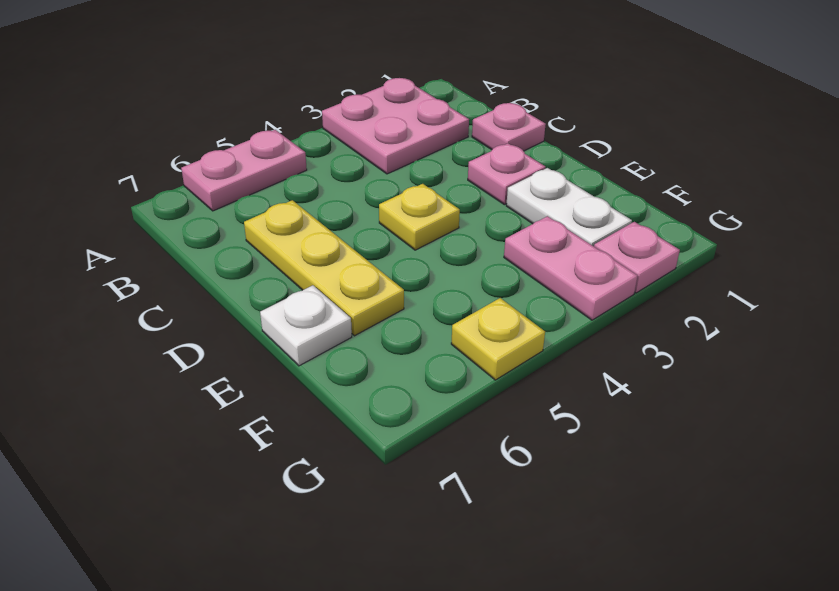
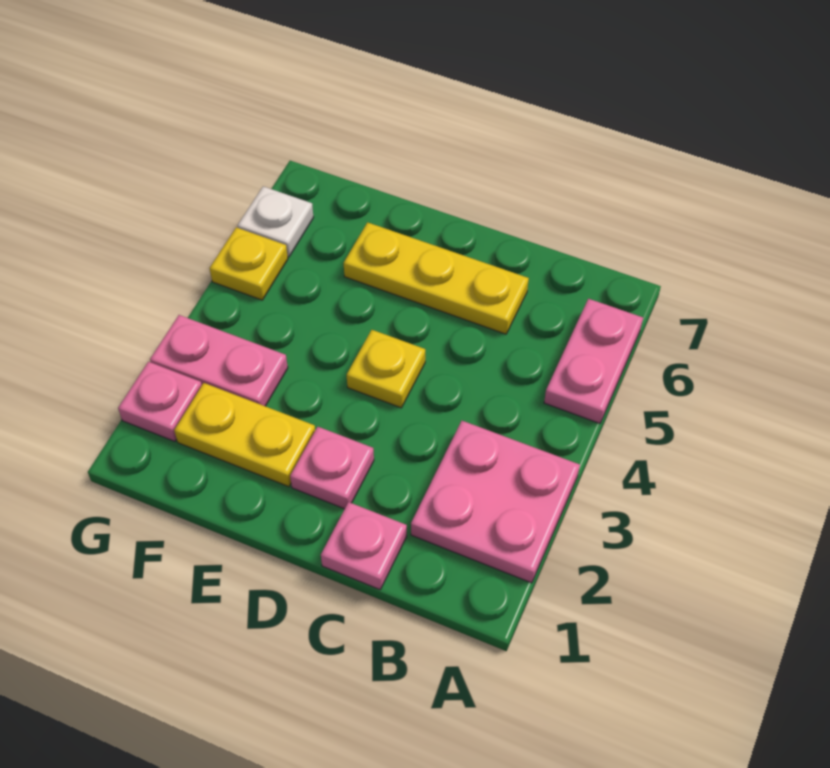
white 1x2 plate [506,168,632,246] -> yellow 1x2 plate [174,383,315,487]
white 1x1 plate [260,285,352,366] -> white 1x1 plate moved to [237,186,313,257]

